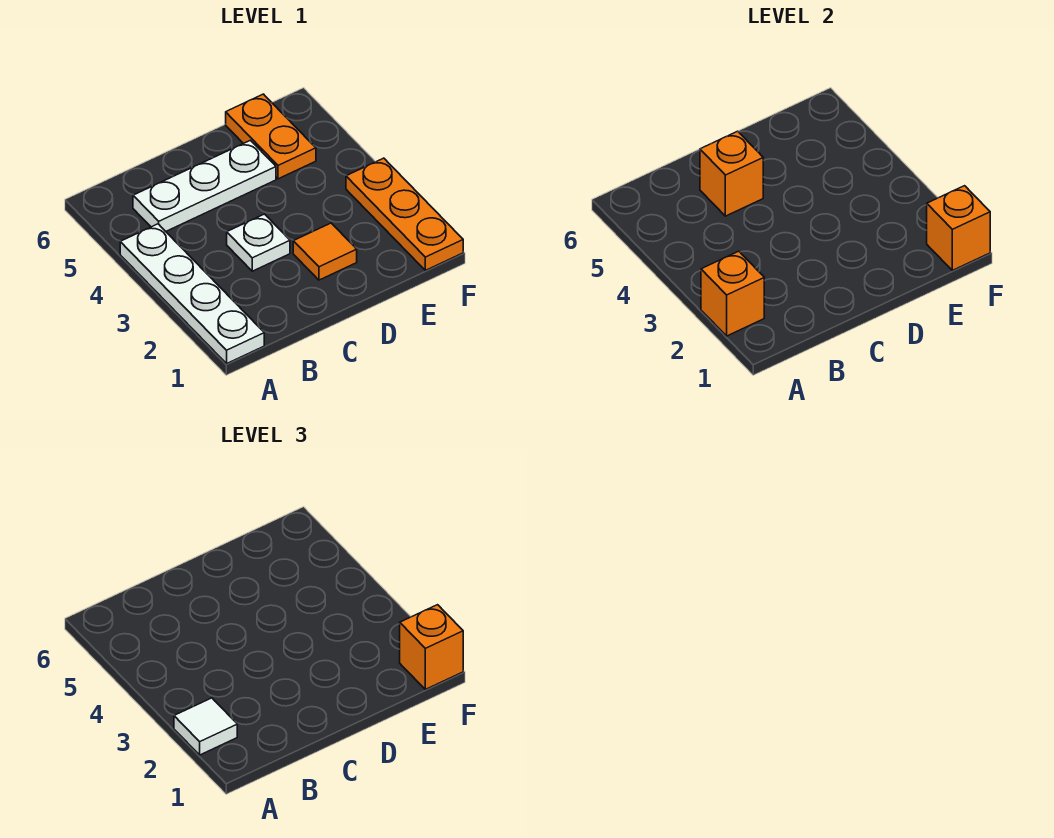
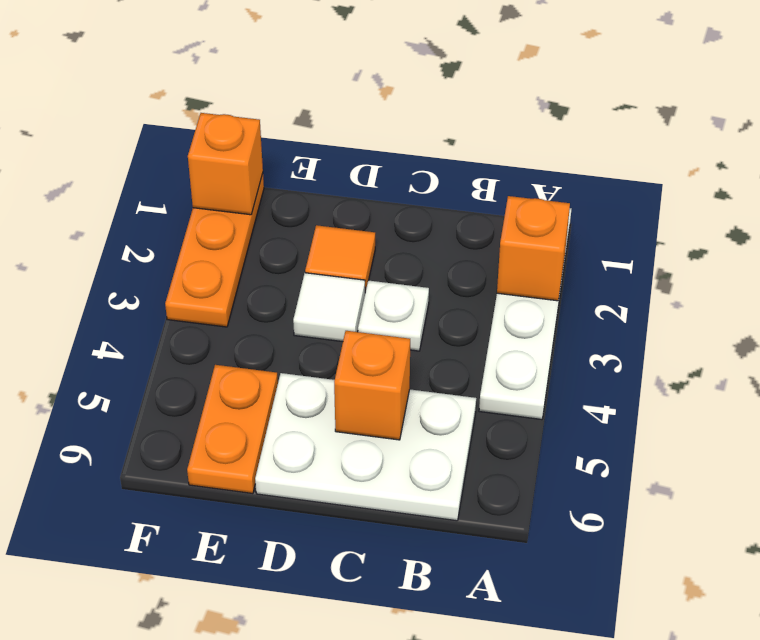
white 1x1 tile [174,698,237,755] -> white 1x1 tile moved to [293,273,365,342]
white 1x3 plate [133,140,276,231] -> white 2x3 plate [255,373,476,521]
orange 1x1 brick [400,605,463,689] -> none

